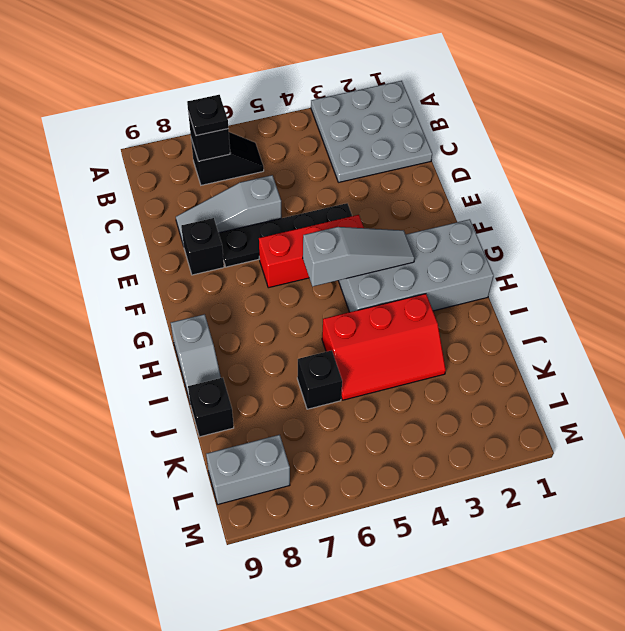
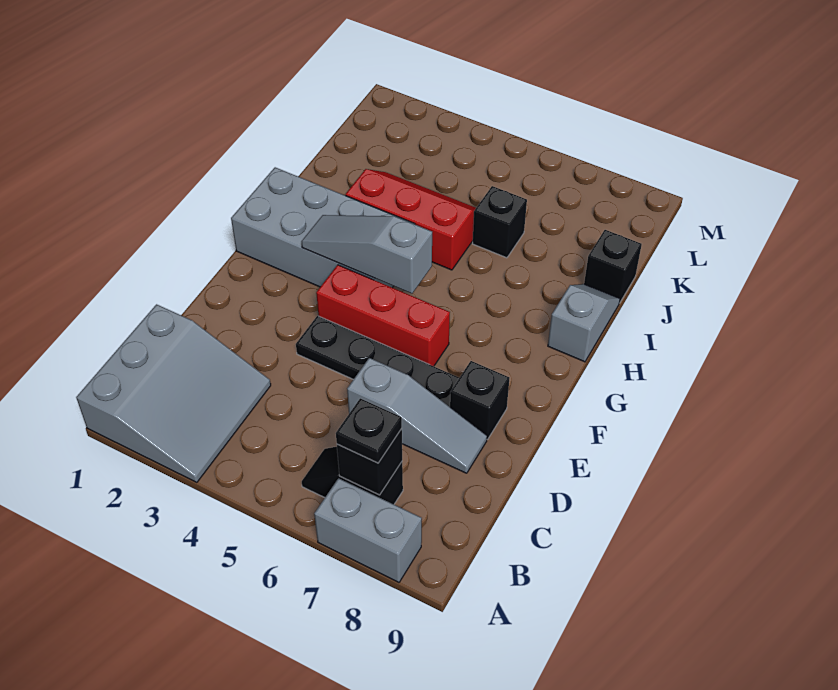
grey 3x3 plate [311,81,432,182] -> grey 3x3 slope [76,304,271,482]
grey 1x2 brick [206,435,290,504] -> grey 1x2 brick moved to [314,478,422,582]

